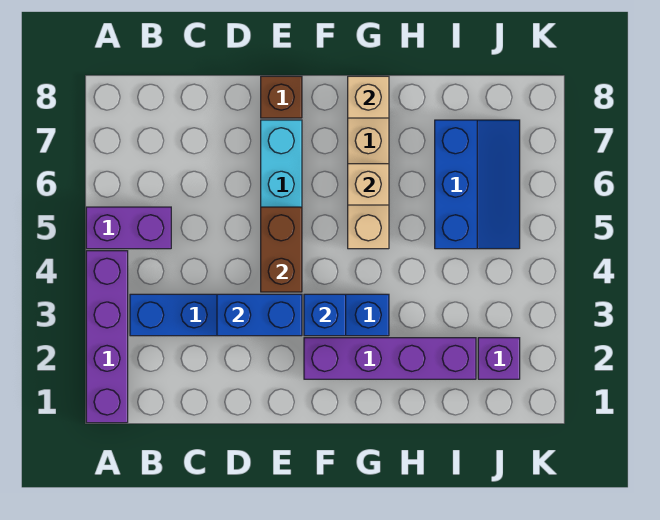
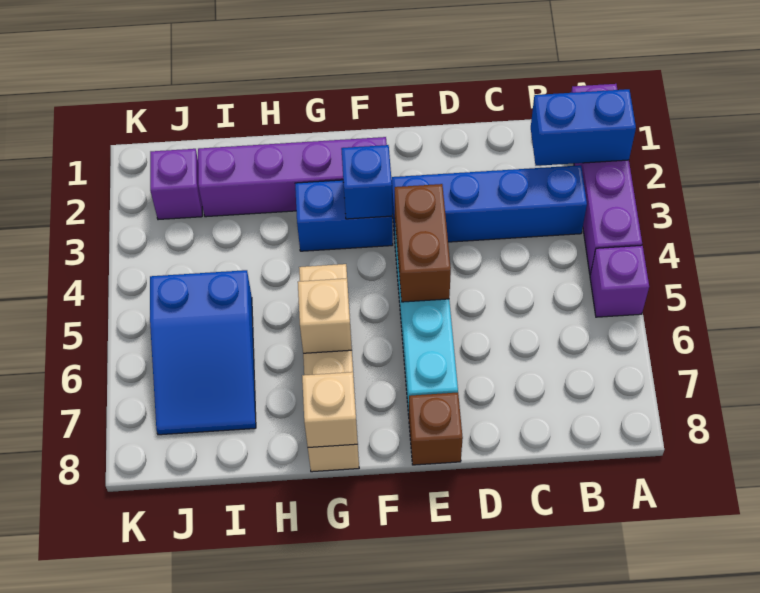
purple 1x2 brick [86,207,171,249] -> purple 1x1 brick [590,245,649,317]
blue 1x2 brick [217,294,302,336] -> blue 1x2 brick moved to [531,89,636,166]
blue 2x3 slope [435,120,520,249] -> blue 2x3 slope turned to [150,270,256,435]

